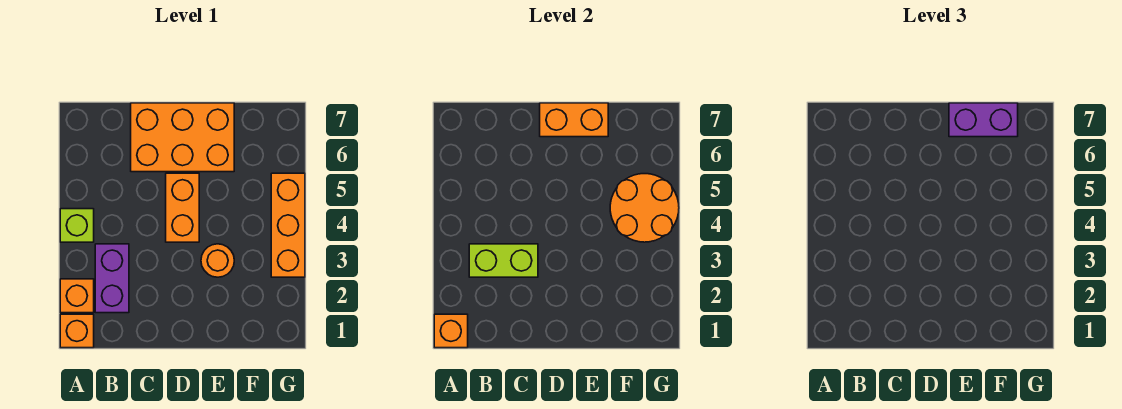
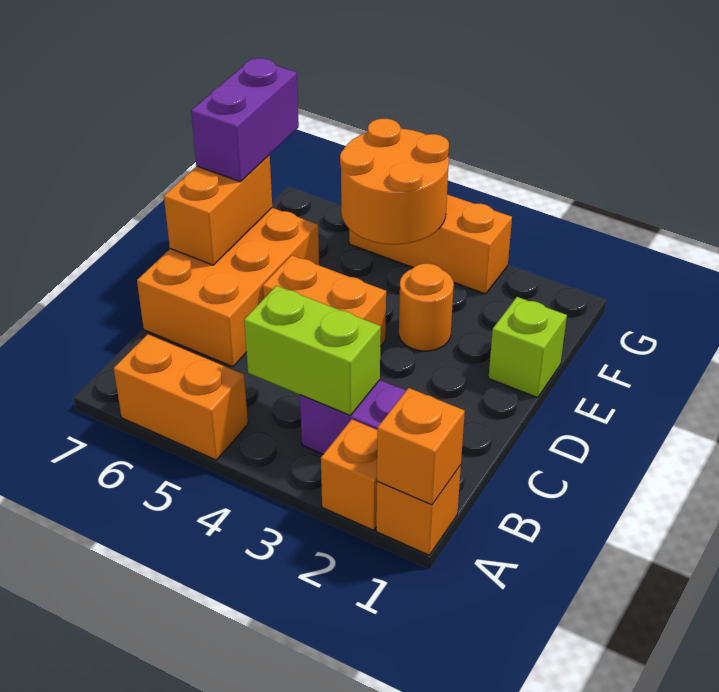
lime 1x1 brick [60,209,94,242] -> lime 1x1 brick moved to [489,297,567,398]
none -> orange 1x2 brick [114,334,248,460]
lime 1x2 brick [469,244,538,277] -> lime 1x2 brick turned to [244,286,381,416]

